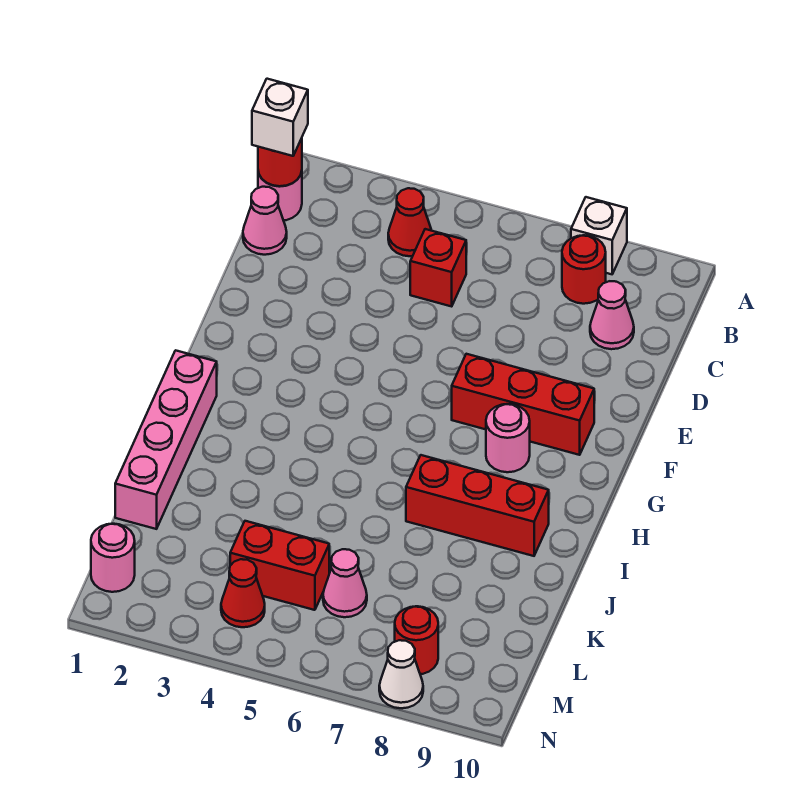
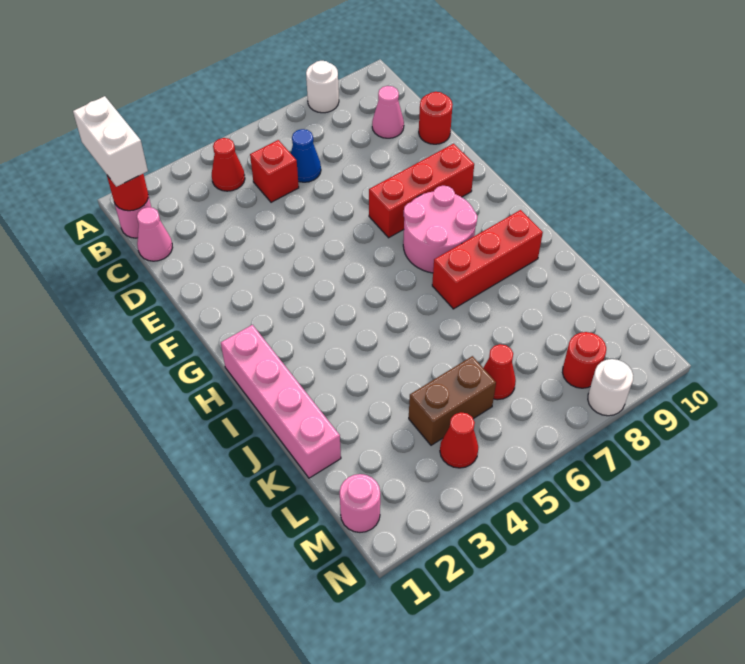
white 1x1 brick [571,197,627,274] -> white 1x1 round brick [306,61,339,113]
white 1x1 brick [252,79,308,156] -> white 1x2 brick [73,96,148,187]
red 1x1 round brick [562,235,606,304] -> red 1x1 round brick moved to [419,92,453,144]
none -> blue 1x1 cone [291,129,321,182]
pink 1x1 round brick [486,404,530,472] -> pink 2x2 round brick [403,186,477,273]
red 1x2 brick [230,521,329,610] -> brown 1x2 brick [409,356,496,445]
pink 1x1 cone [323,549,367,617] -> red 1x1 cone [484,344,516,400]
white 1x1 cone [379,640,423,708] -> white 1x1 round brick [588,359,633,416]

